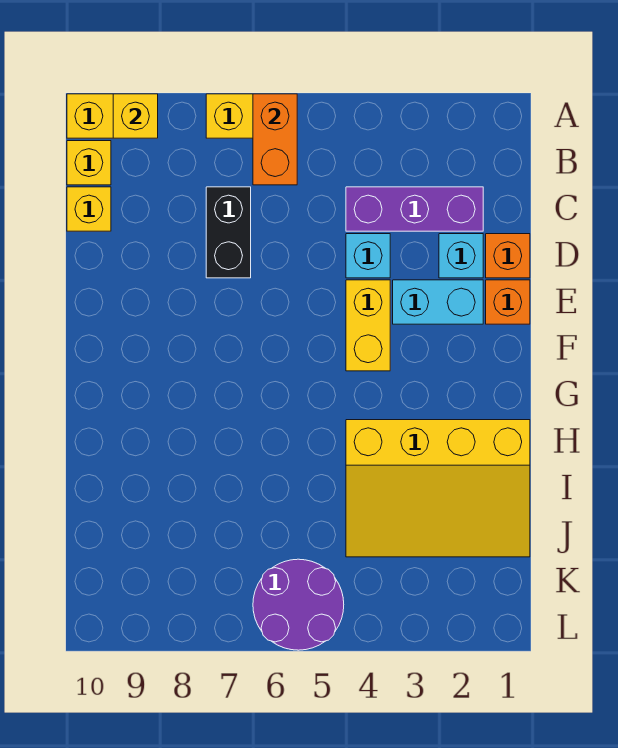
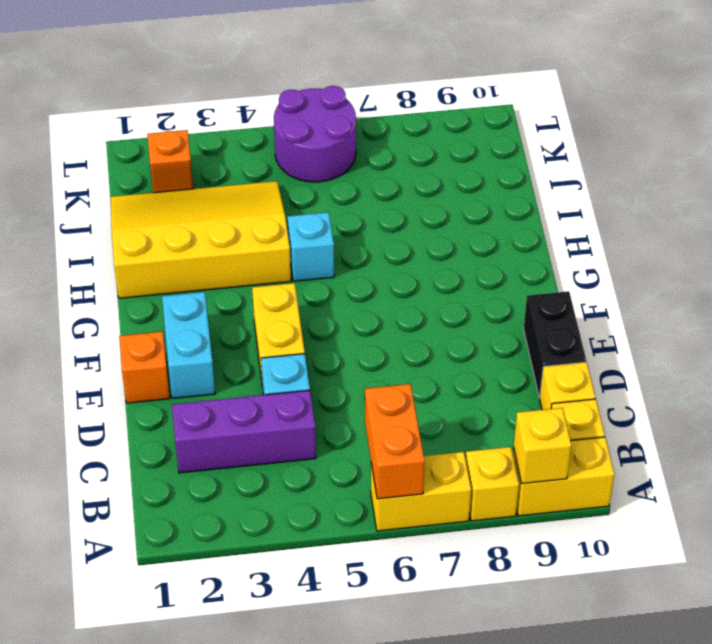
none -> yellow 1x1 brick [466,447,519,521]
black 1x2 brick [206,187,251,278] -> black 1x2 brick moved to [524,291,586,398]
orange 1x1 brick [486,234,530,278] -> orange 1x1 brick moved to [147,130,193,193]
cyan 1x1 brick [439,234,483,278] -> cyan 1x1 brick moved to [287,212,334,281]
cyan 1x2 brick [393,280,483,324] -> cyan 1x2 brick turned to [162,292,215,399]

